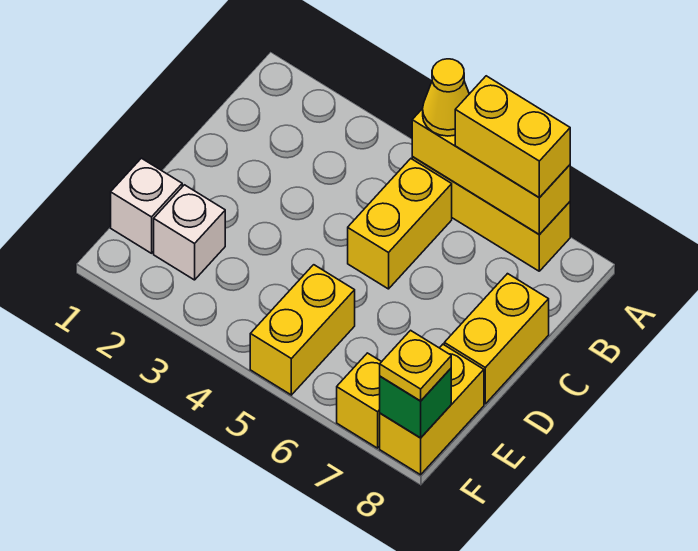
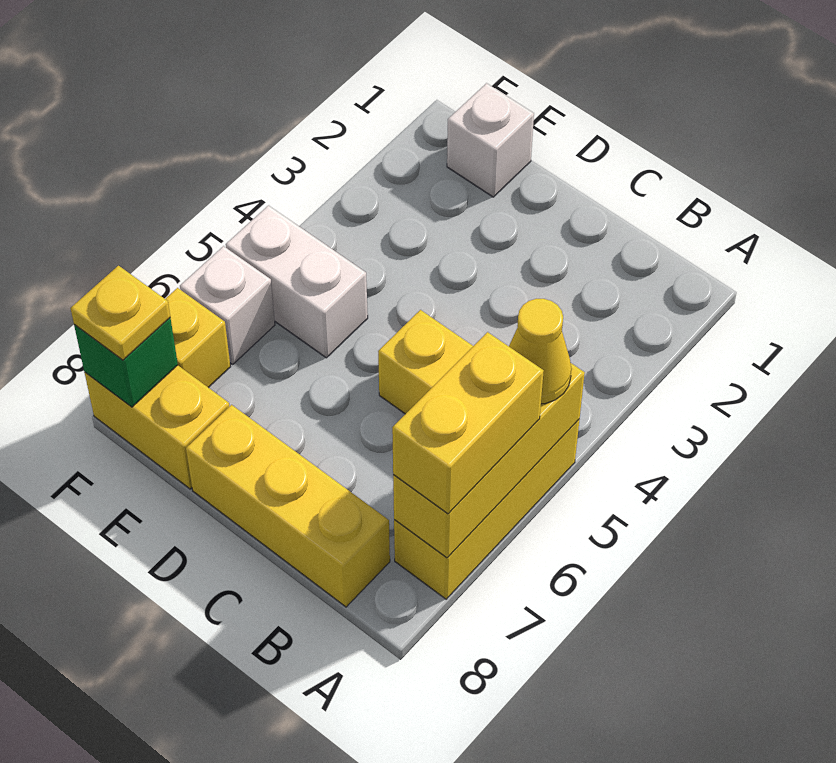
yellow 1x2 brick [444,274,549,404] -> yellow 1x3 brick [186,405,390,607]
white 1x1 brick [154,185,225,280] -> white 1x1 brick moved to [180,246,275,364]
yellow 1x2 brick [250,265,355,395] -> white 1x2 brick [226,206,368,358]

